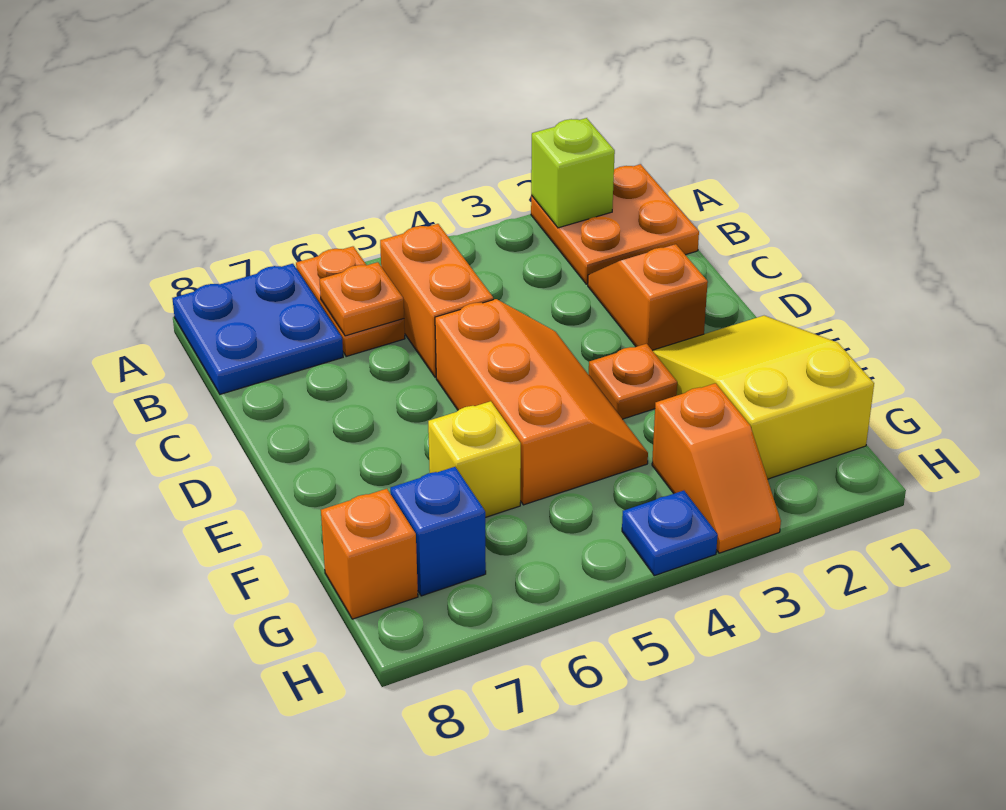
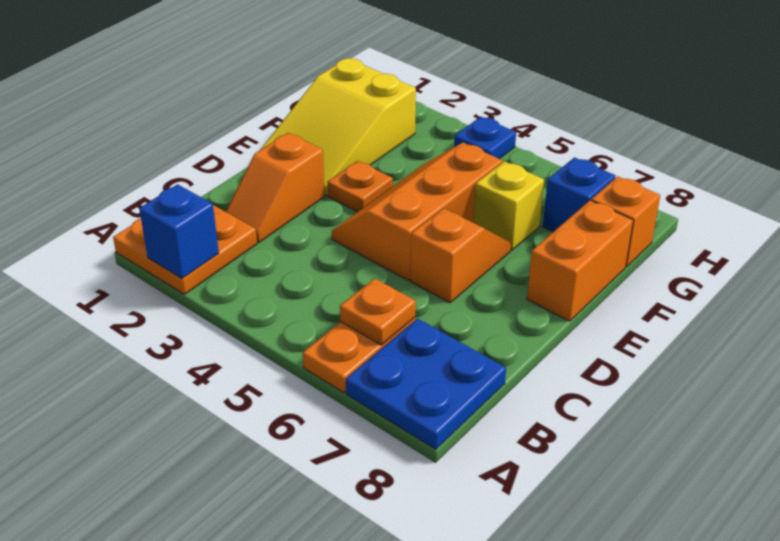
lime 1x1 brick [531,118,615,228] -> blue 1x1 brick [139,184,219,278]
orange 1x2 brick [380,224,493,377] -> orange 1x2 brick moved to [527,200,633,321]
orange 1x2 slope [652,383,781,553] -> orange 1x2 slope moved to [410,208,511,303]

